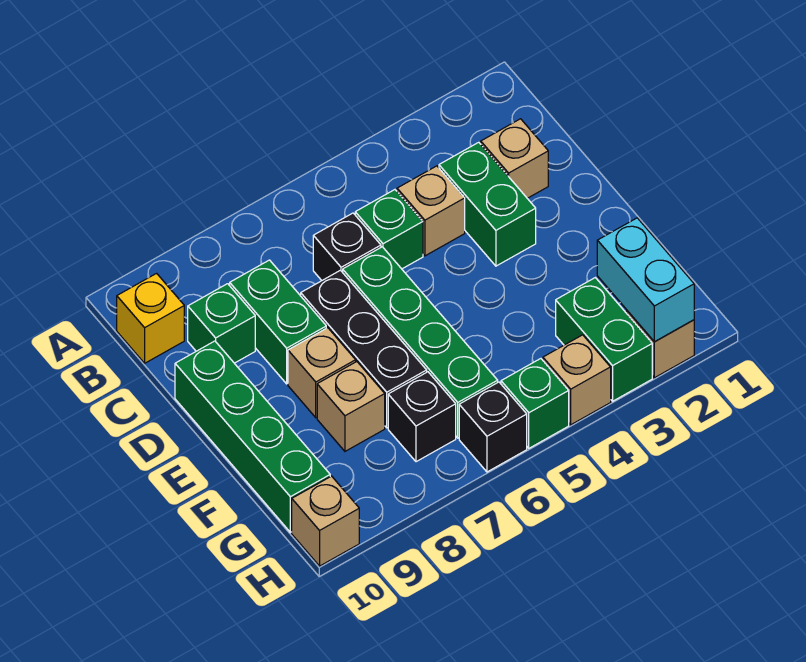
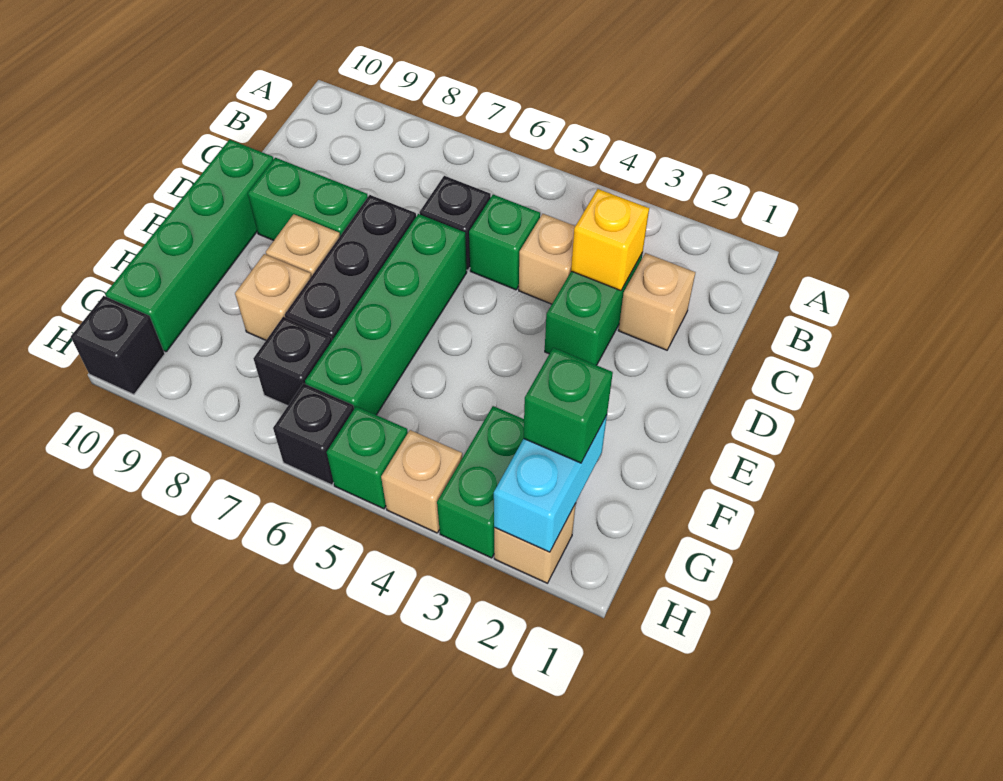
yellow 1x1 brick [117,273,184,363] -> yellow 1x1 brick moved to [571,189,649,291]
green 1x2 brick [230,260,326,384] -> green 1x2 brick turned to [248,158,368,240]
green 1x1 brick [188,284,255,363] -> green 1x1 brick moved to [524,348,613,463]
tan 1x1 brick [292,476,359,566] -> black 1x1 brick [71,296,165,394]

